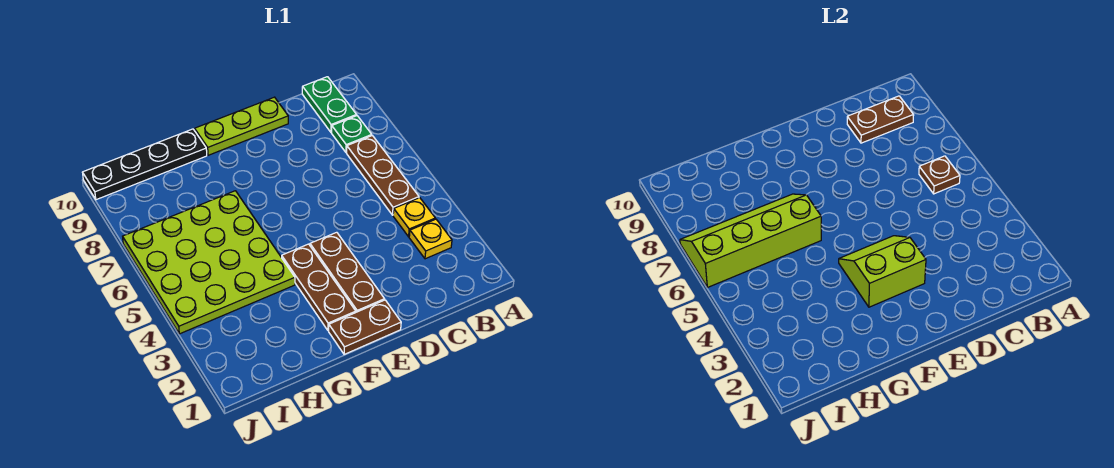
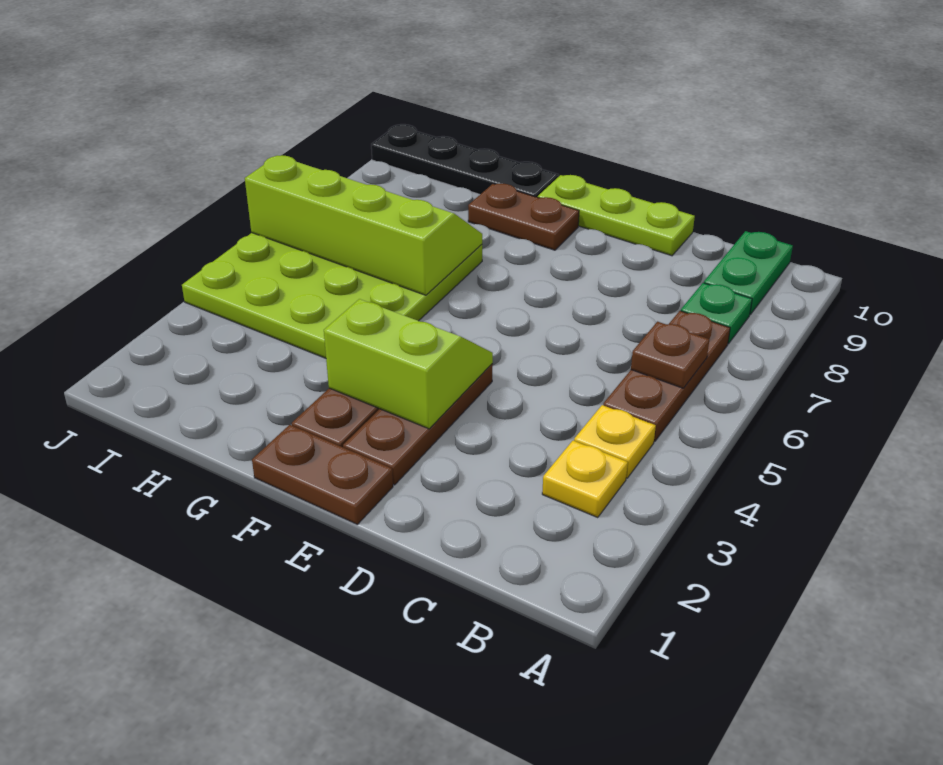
brown 1x2 plate [847,96,914,143] -> brown 1x2 plate moved to [468,183,579,250]

